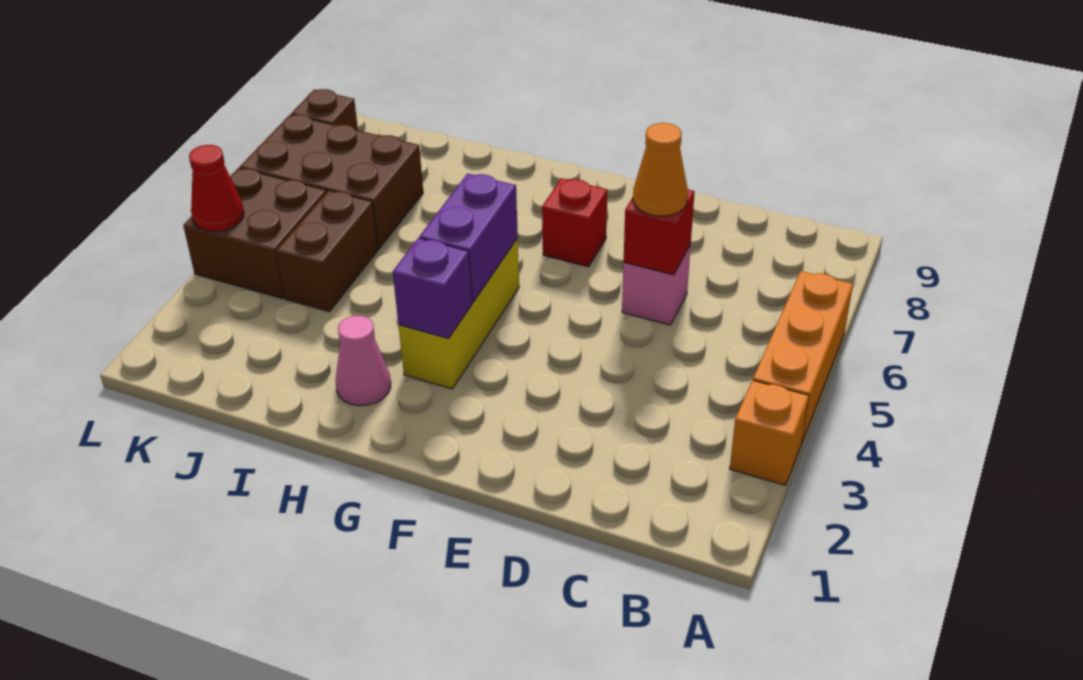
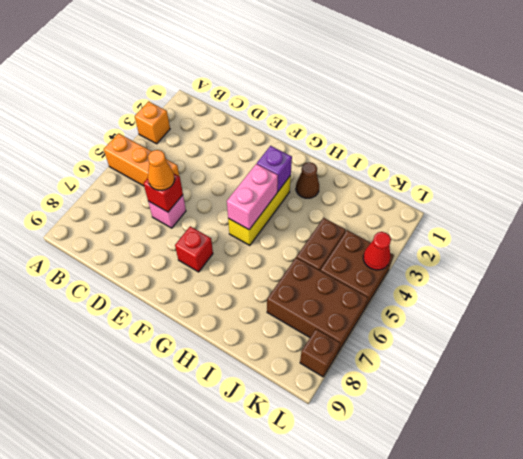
orange 1x3 brick [753,271,853,444] -> orange 1x3 brick turned to [104,133,179,186]
purple 1x2 brick [419,174,518,302] -> pink 1x2 brick [227,164,278,230]
pink 1x1 cone [336,316,391,406] -> brown 1x1 cone [296,162,319,198]

